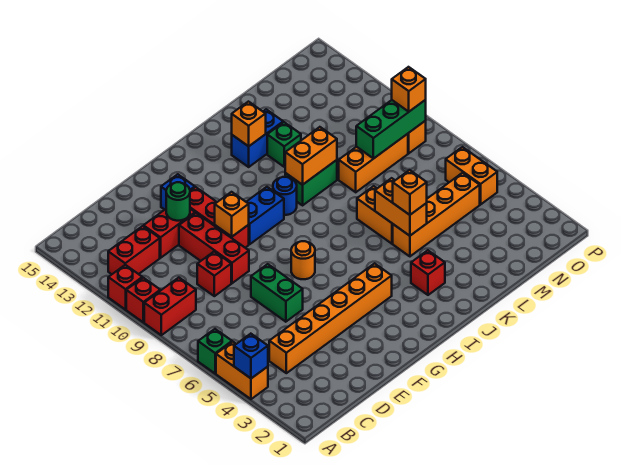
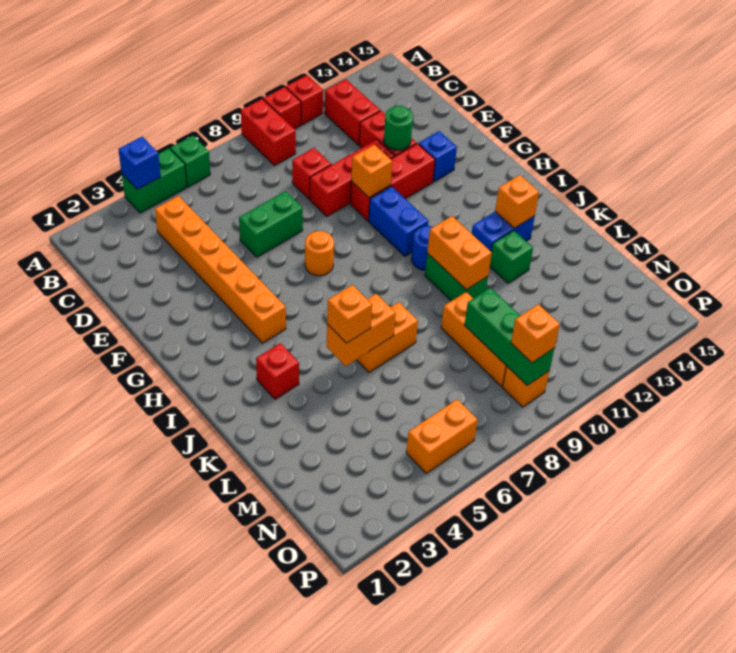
orange 1x2 brick [216,342,268,399] -> green 1x2 brick [122,148,187,213]
blue 1x2 brick [232,109,283,167] -> blue 1x2 brick turned to [472,212,535,251]
orange 1x4 brick [393,173,480,256] -> none

